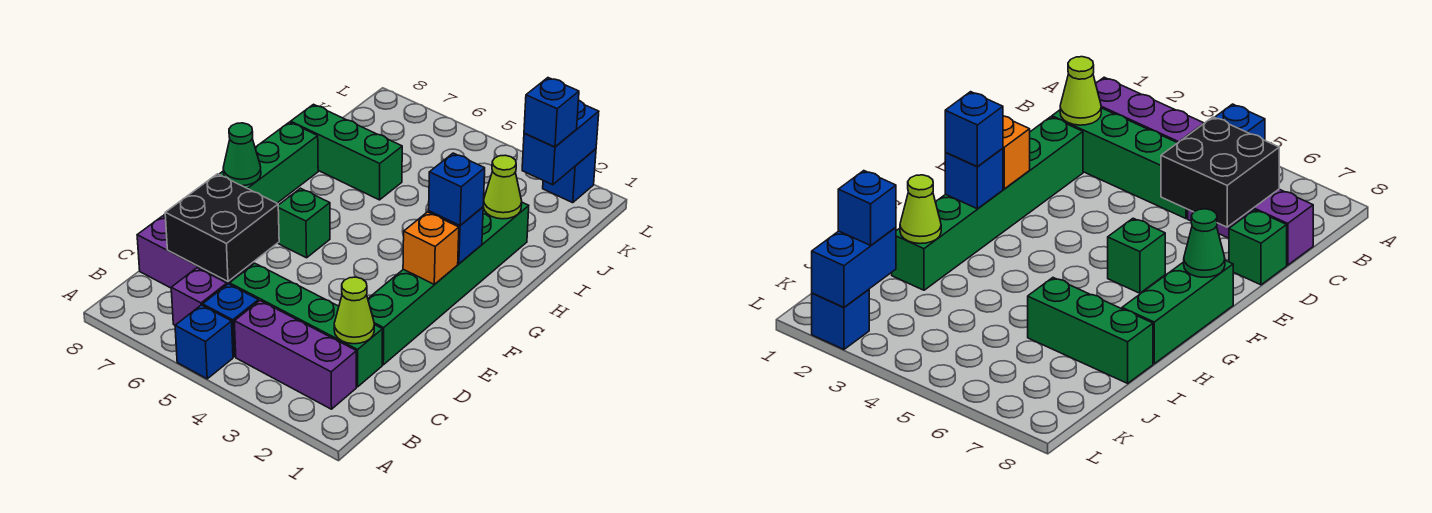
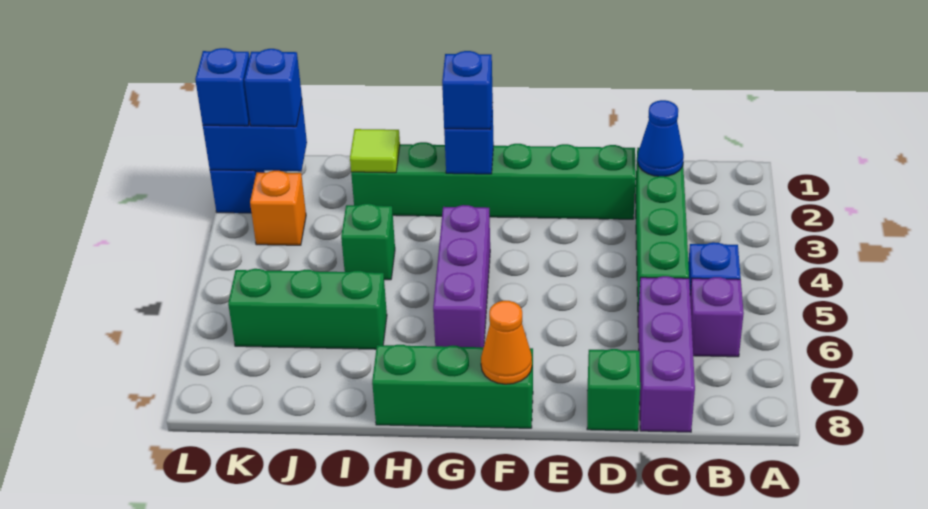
blue 1x1 brick [175,305,233,379] -> blue 1x1 brick moved to [195,48,250,126]
purple 1x3 brick [234,301,356,409] -> purple 1x3 brick moved to [433,205,490,347]
lime 1x1 cone [334,277,374,344] -> blue 1x1 cone [638,100,684,176]
black 2x2 brick [165,174,279,282] -> none
orange 1x1 brick [403,212,459,285] -> orange 1x1 brick moved to [250,171,306,245]
green 1x1 brick [278,188,330,258] -> green 1x1 brick moved to [341,204,395,280]
green 1x1 cone [223,123,261,186] -> orange 1x1 cone [481,301,532,384]
lime 1x1 cone [483,155,522,219] -> lime 1x1 tile [350,129,400,173]
green 1x3 brick [291,104,402,200] -> green 1x3 brick turned to [228,269,387,349]

